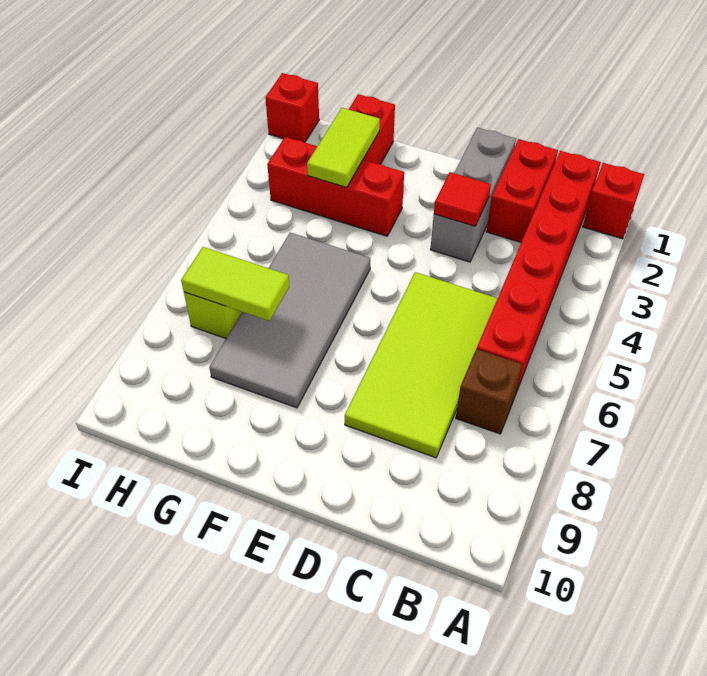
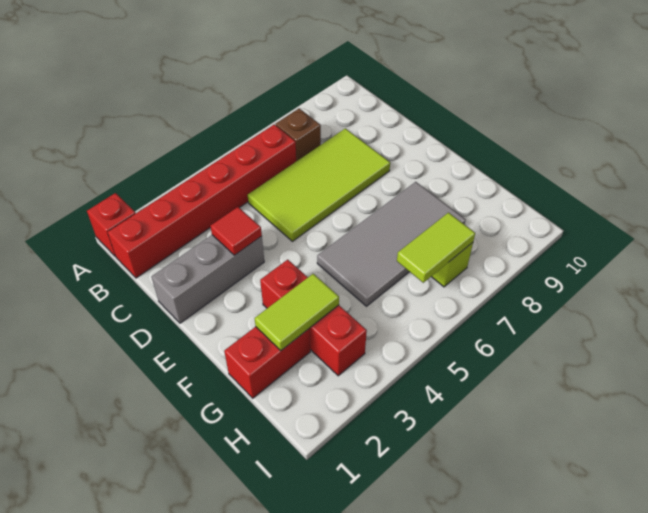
red 1x2 brick [486,139,558,242] -> none
lime 1x2 tile [181,247,289,321] -> lime 1x2 tile turned to [397,213,475,283]
red 1x1 brick [265,73,319,143] -> none

